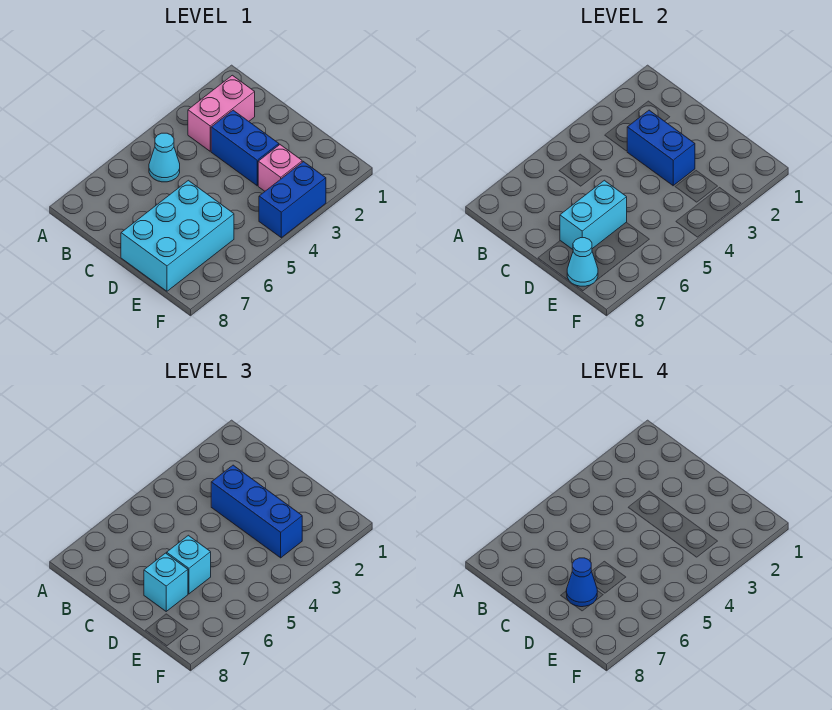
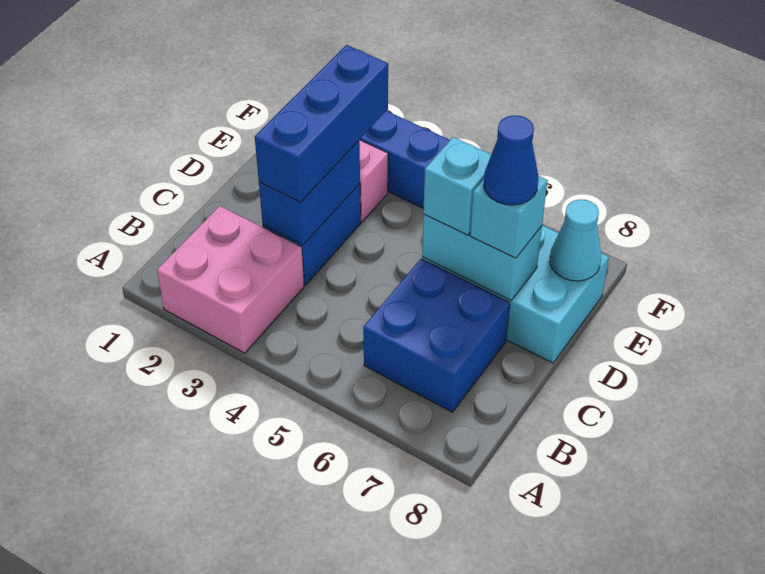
pink 1x2 brick [188,75,255,151] -> pink 2x2 brick [157,206,304,353]
cyan 1x1 cone [149,133,180,182] -> none
none -> blue 2x2 brick [363,259,510,412]

